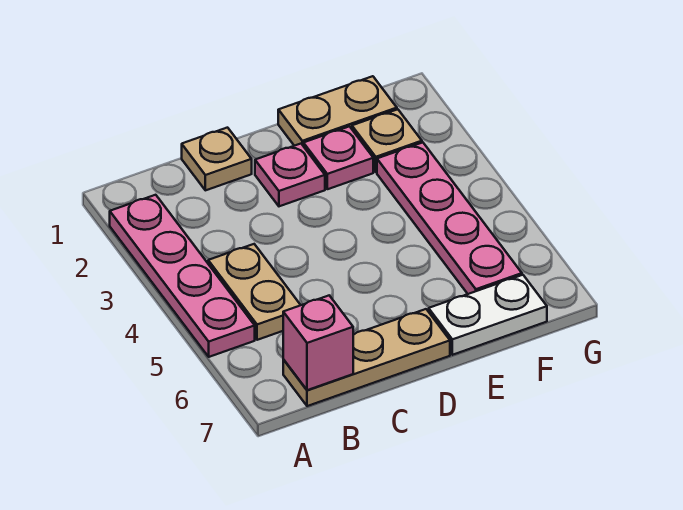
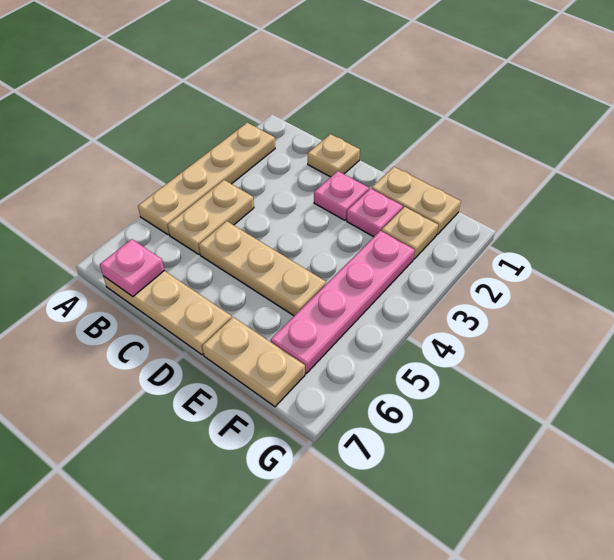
pink 1x4 plate [110,195,255,357] -> tan 1x4 plate [138,123,275,235]
pink 1x1 brick [283,296,353,390] -> pink 1x1 plate [100,239,164,297]
none -> tan 1x3 plate [199,221,326,316]
white 1x2 plate [429,275,547,355] -> tan 1x2 plate [202,317,305,407]

